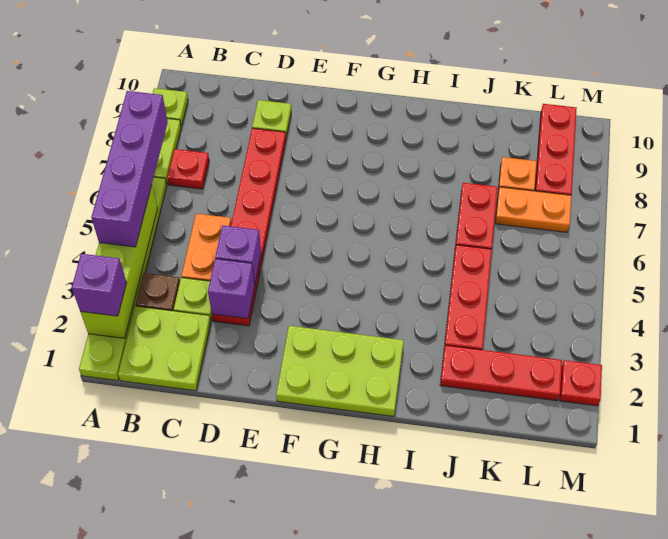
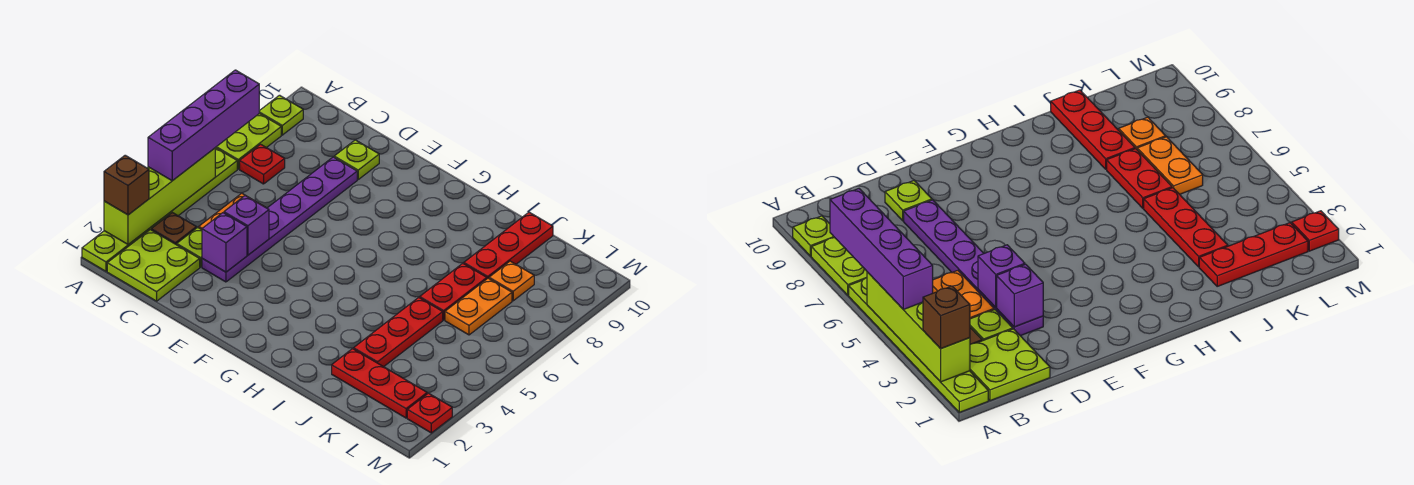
purple 1x1 brick [72,254,127,316] -> brown 1x1 brick [104,155,149,215]
red 1x6 plate [212,128,286,326] -> purple 1x6 plate [202,157,357,282]
lime 2x3 plate [276,326,404,417] -> none
orange 1x2 plate [495,187,572,232] -> orange 1x2 plate turned to [445,278,512,335]
red 1x3 plate [535,104,577,195] -> red 1x3 plate moved to [464,212,553,279]

